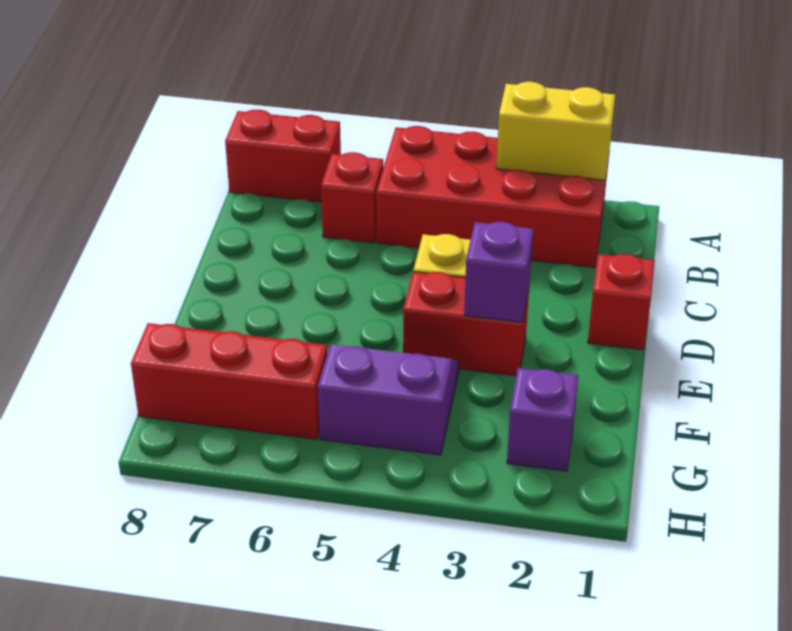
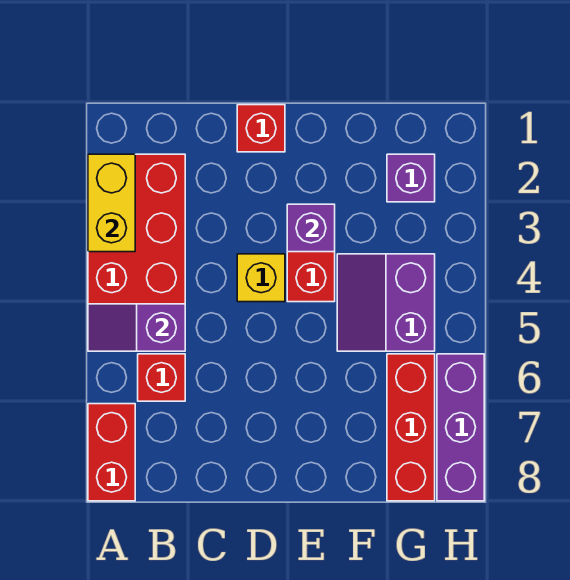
none -> purple 1x2 slope [88,304,185,351]
none -> purple 1x3 brick [437,354,484,501]

